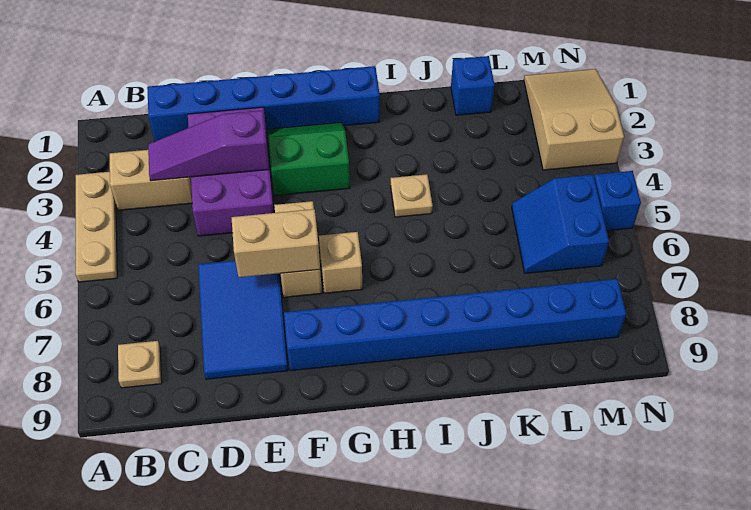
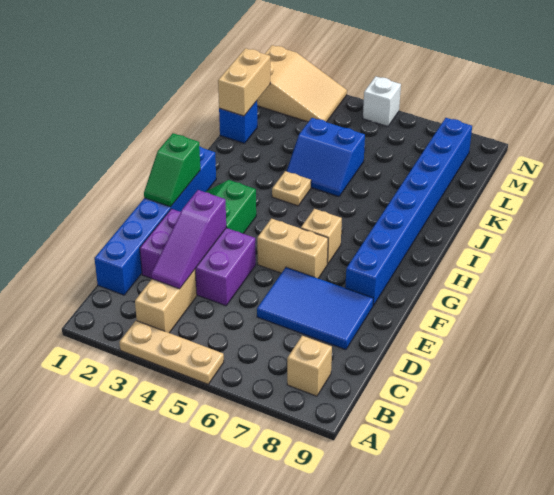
tan 1x1 plate [118,341,162,388] -> tan 1x1 brick [287,336,332,396]
tan 1x2 brick [231,209,320,277] -> tan 1x2 brick moved to [218,48,270,116]
none -> green 1x2 slope [144,133,200,207]
blue 2x2 slope [512,175,609,273] -> blue 2x2 slope moved to [287,118,365,197]
tan 2x3 slope [524,69,624,170] -> tan 2x3 slope turned to [257,45,347,122]
blue 1x1 brick [594,171,641,231] -> white 1x1 brick [363,76,401,126]

